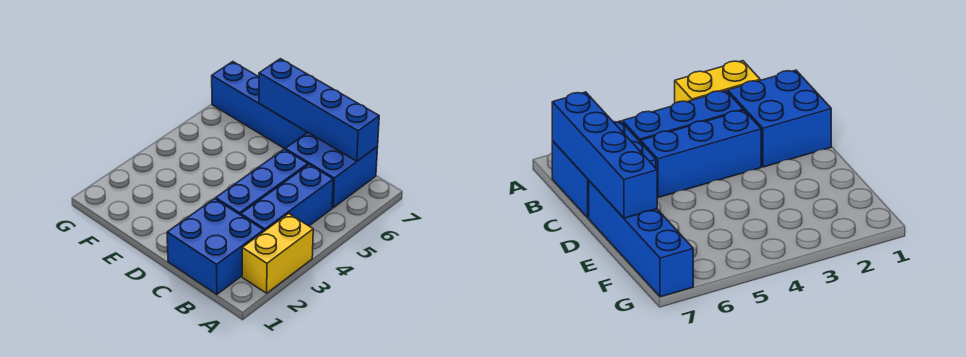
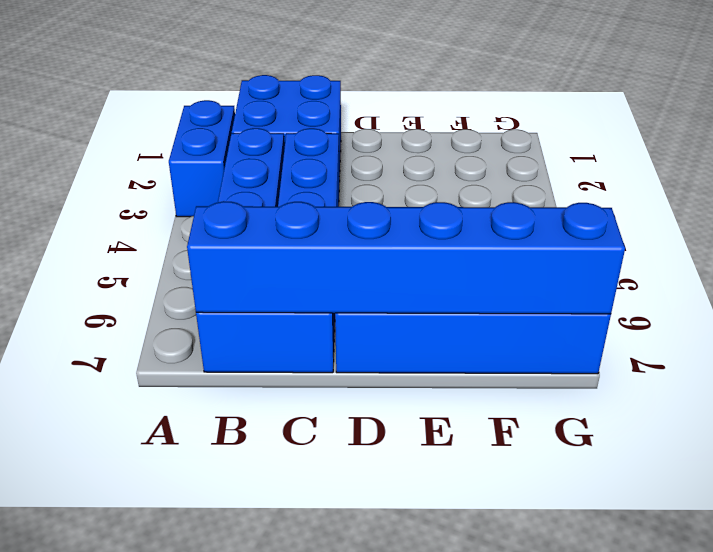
yellow 1x2 brick [242,214,313,293] -> blue 1x2 brick [169,100,235,217]
blue 1x4 brick [259,59,379,161] -> blue 1x6 brick [187,201,625,314]

